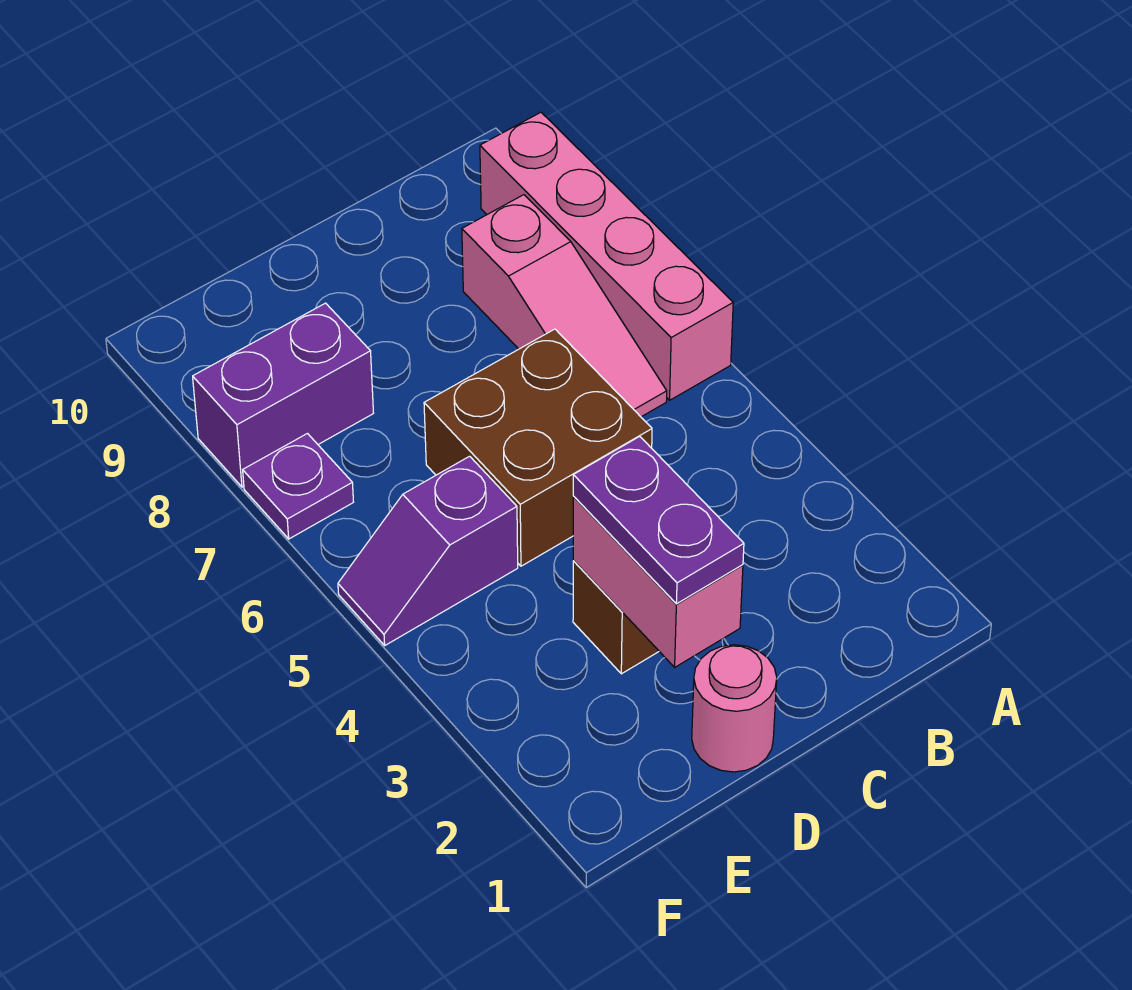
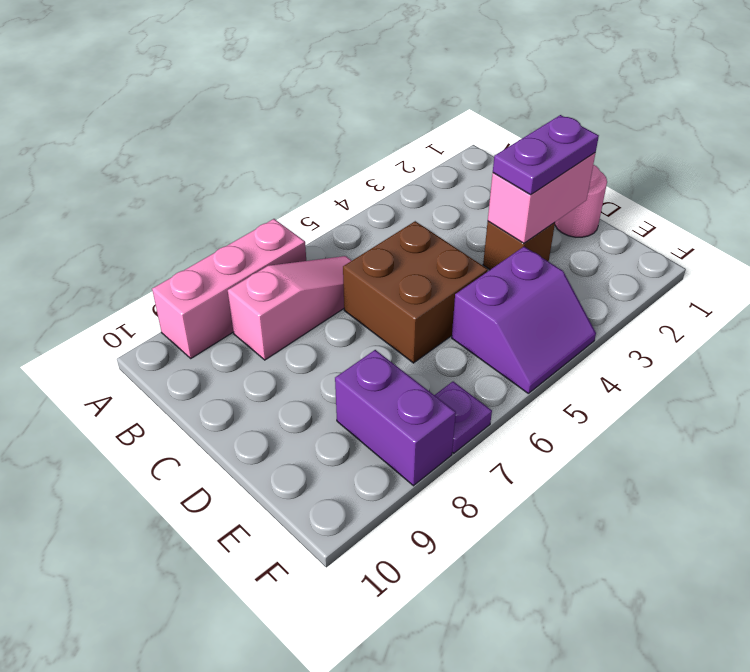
pink 1x4 brick [480,112,733,400] -> pink 1x3 brick [152,219,306,358]
purple 1x2 slope [338,456,518,645] -> purple 2x2 slope [452,247,596,393]

